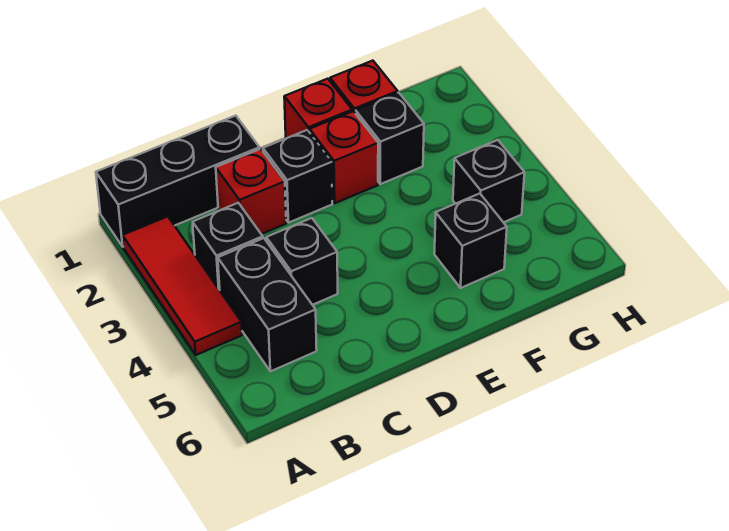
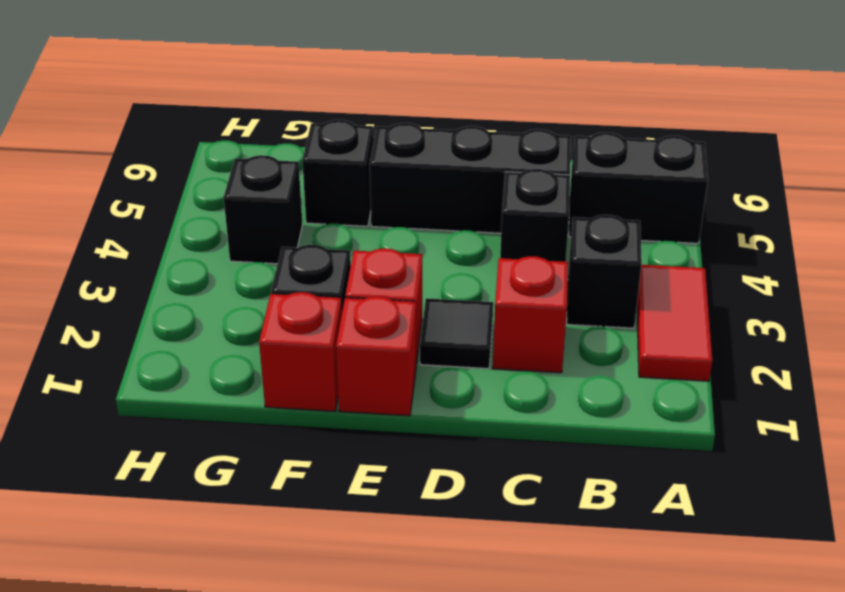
black 1x3 brick [96,116,260,247] -> black 1x3 brick moved to [370,123,571,233]
red 1x3 tile [122,217,242,355] -> red 1x2 tile [637,265,712,381]
black 1x2 brick [218,238,317,371] -> black 1x2 brick turned to [569,132,708,243]
black 1x1 brick [263,130,332,223] -> black 1x1 tile [420,298,493,369]

